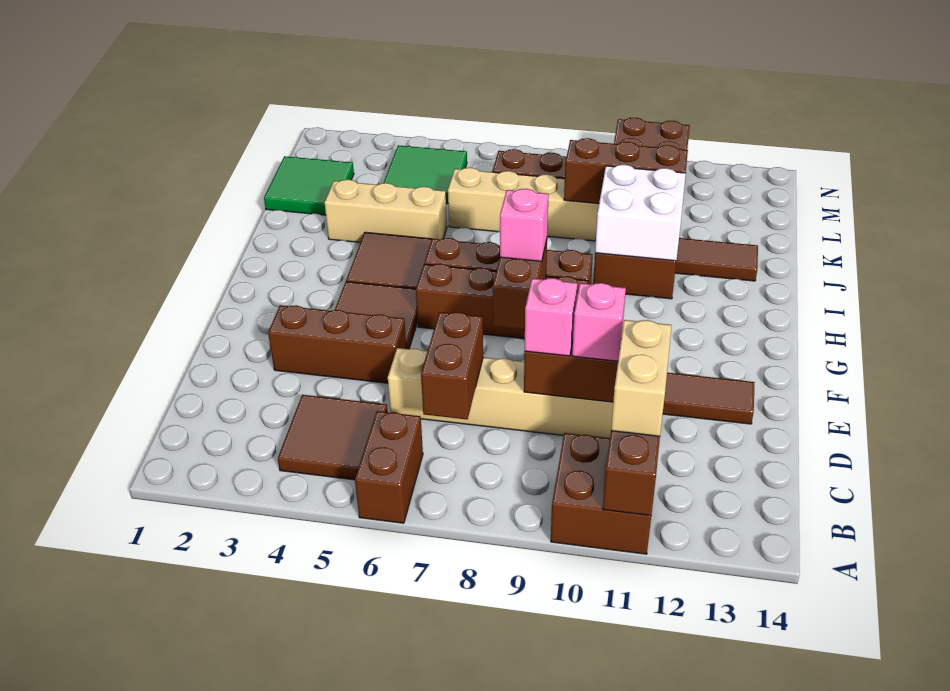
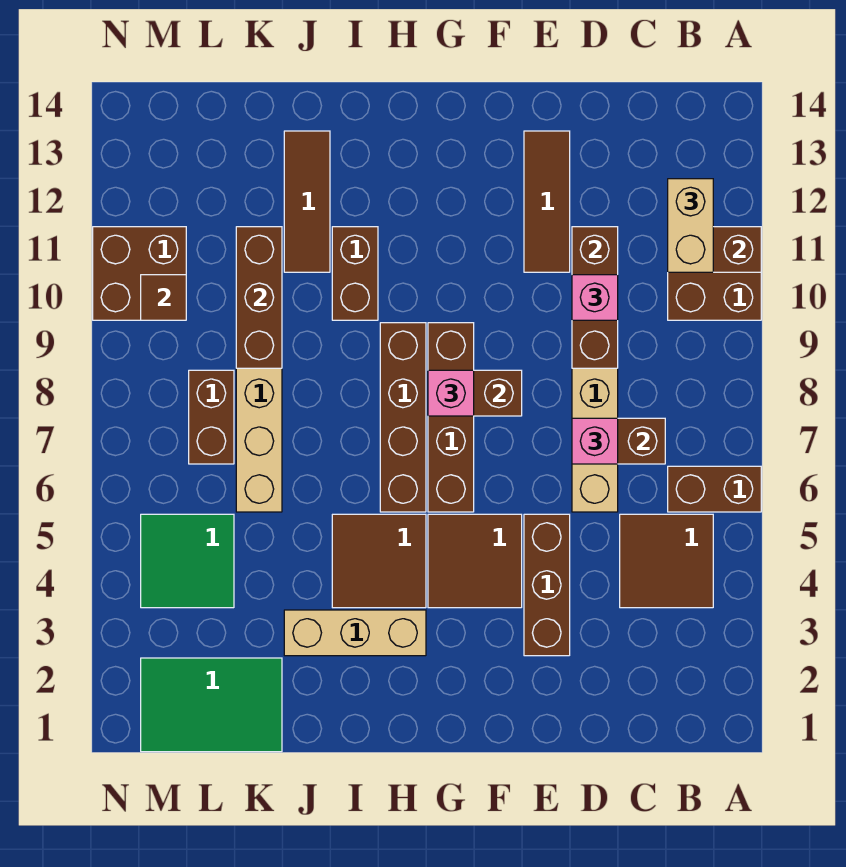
tan 1x2 brick [611,320,672,436] -> tan 1x2 brick turned to [668,179,713,272]
pink 1x1 brick [525,278,577,356] -> pink 1x1 brick moved to [572,418,618,464]
white 2x2 brick [595,165,686,261] -> none
tan 1x3 brick [324,180,447,242] -> tan 1x3 brick turned to [284,610,426,656]
green 2x2 tile [264,156,354,215] -> green 2x3 tile [141,658,282,752]
none -> brown 1x1 tile [141,275,186,320]

